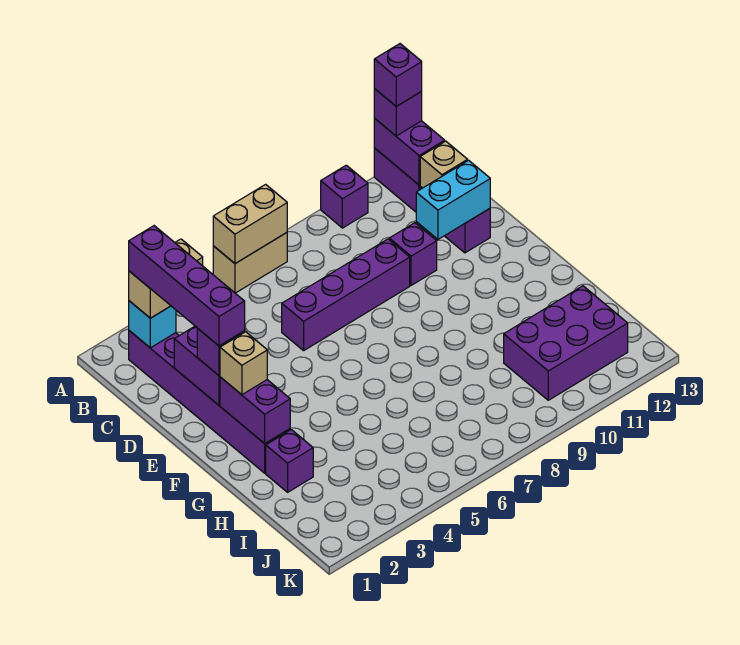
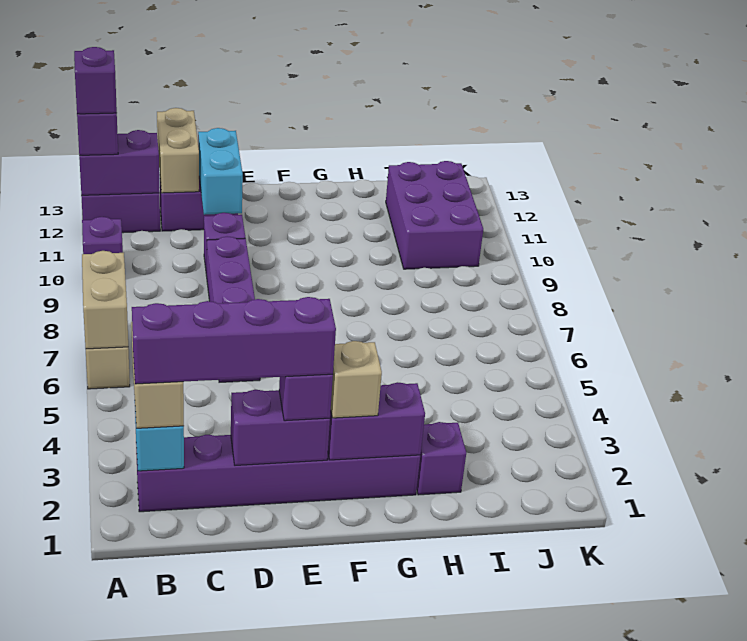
tan 1x1 brick [420,141,468,188] -> tan 1x2 brick [157,108,199,193]

